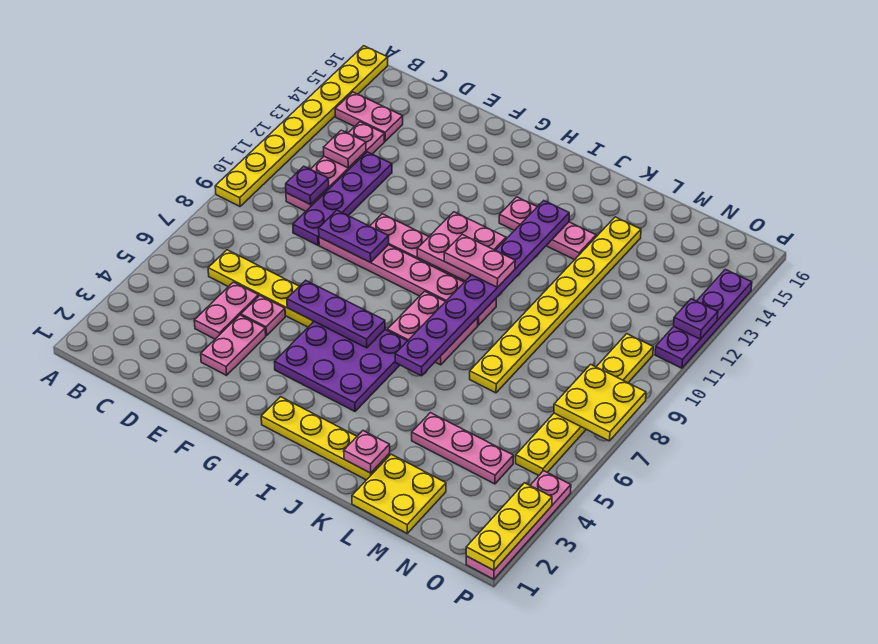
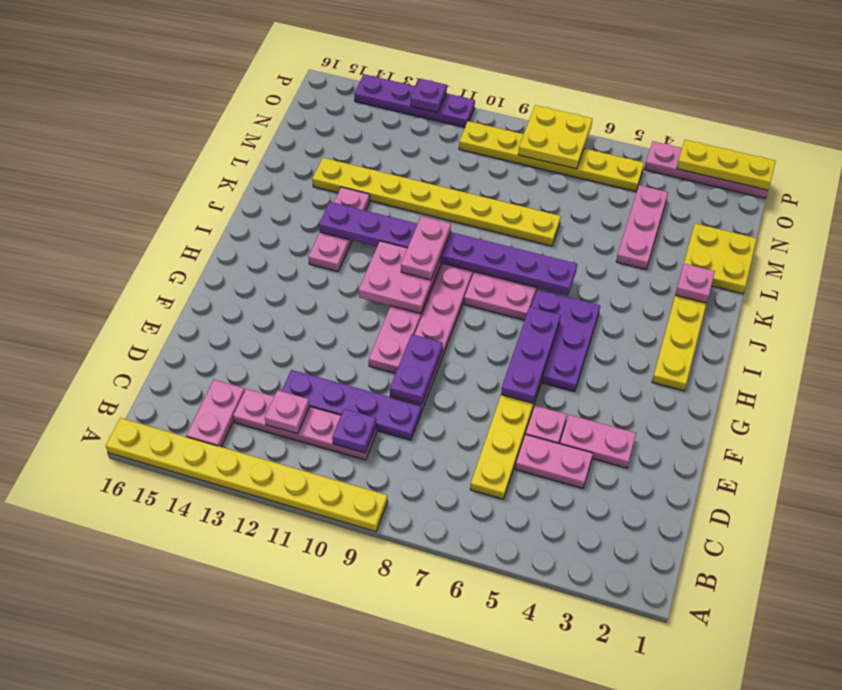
purple 3x3 plate [274,322,407,411] -> purple 2x3 plate [531,289,600,392]

